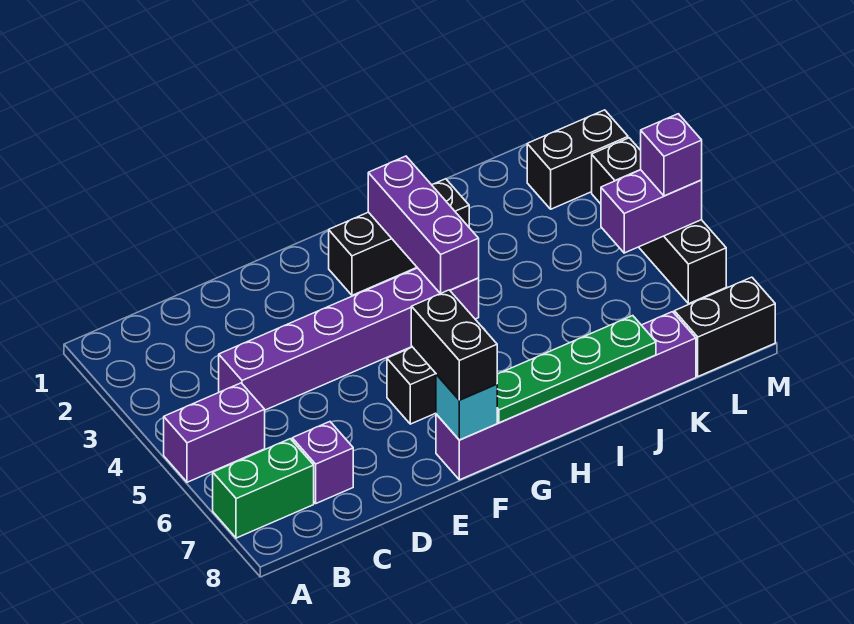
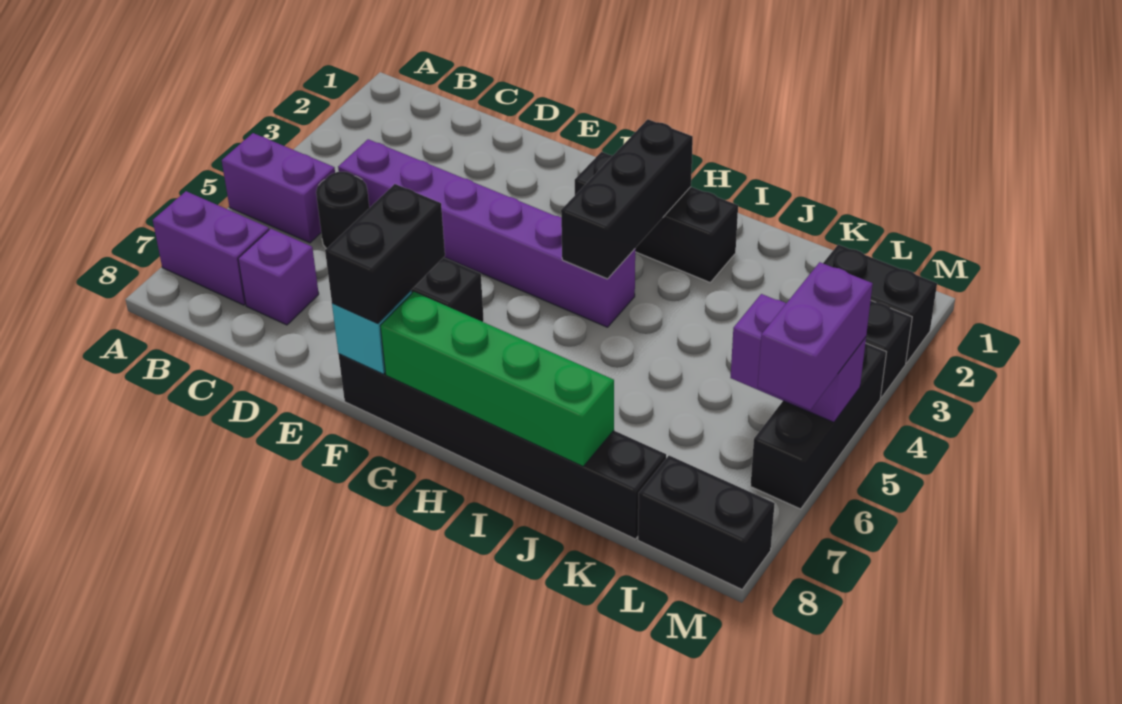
green 1x2 brick [213,439,314,538] -> purple 1x2 brick [153,191,269,305]
none -> black 1x1 round brick [316,172,369,249]
purple 1x6 brick [436,312,696,480] -> black 1x6 brick [339,354,666,539]
green 1x4 plate [497,316,656,423] -> green 1x4 brick [380,292,614,466]
purple 1x3 brick [368,156,479,294] -> black 1x3 brick [561,119,693,279]
purple 1x1 brick [641,114,702,196] -> purple 1x2 brick [758,262,873,410]

